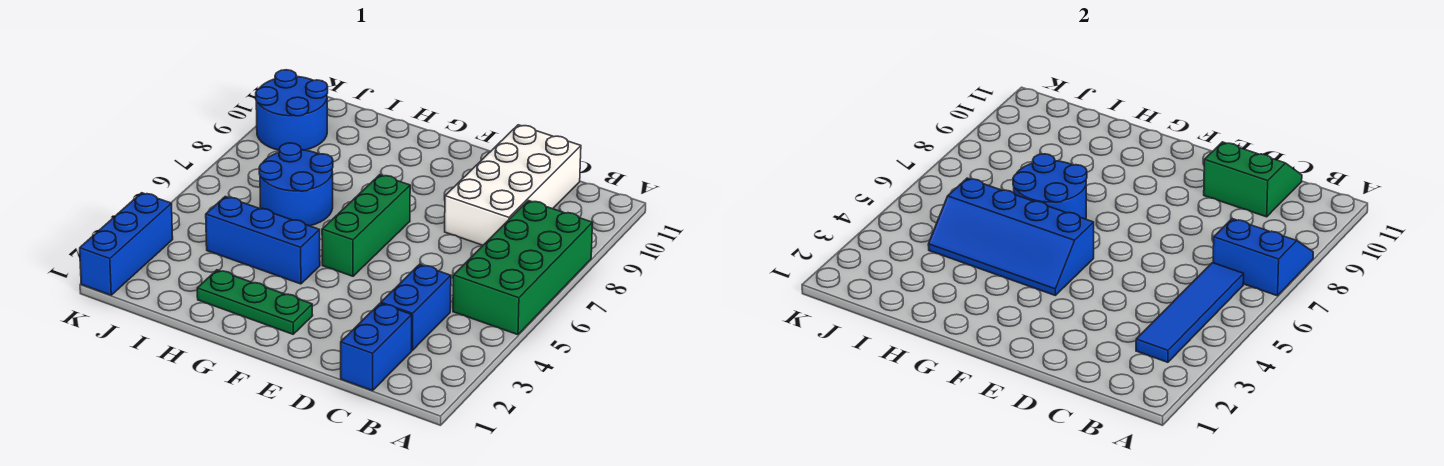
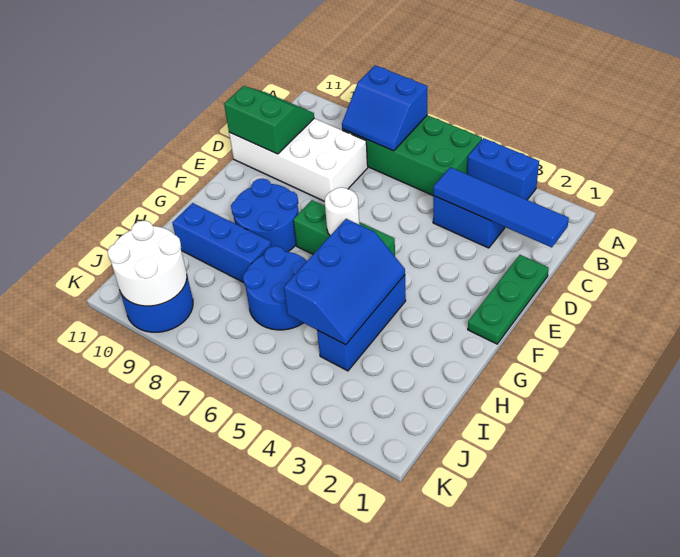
blue 2x2 slope [1213,219,1313,296] -> blue 2x2 slope turned to [342,65,428,151]
blue 1x4 tile [1136,263,1244,362] -> blue 1x4 tile moved to [433,167,569,248]
blue 1x2 brick [341,303,412,391] -> blue 1x2 brick moved to [467,138,539,200]
green 2x2 slope [1204,142,1302,217] -> green 2x2 slope turned to [224,86,314,154]
green 1x3 plate [197,270,313,334] -> green 1x3 plate moved to [468,255,549,344]
blue 2x4 slope [928,178,1094,295] -> blue 2x3 slope [284,219,405,345]
none -> white 1x1 round brick [325,187,359,236]
blue 2x2 round brick [1013,154,1087,219] -> blue 2x2 round brick moved to [231,179,299,252]
none -> white 2x2 round brick [108,221,187,306]
blue 1x3 brick [80,193,173,295] -> blue 1x3 brick moved to [173,203,271,283]

